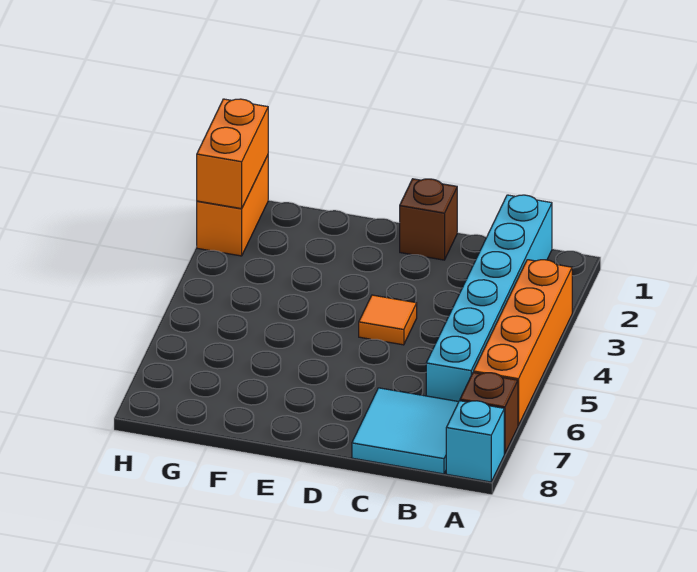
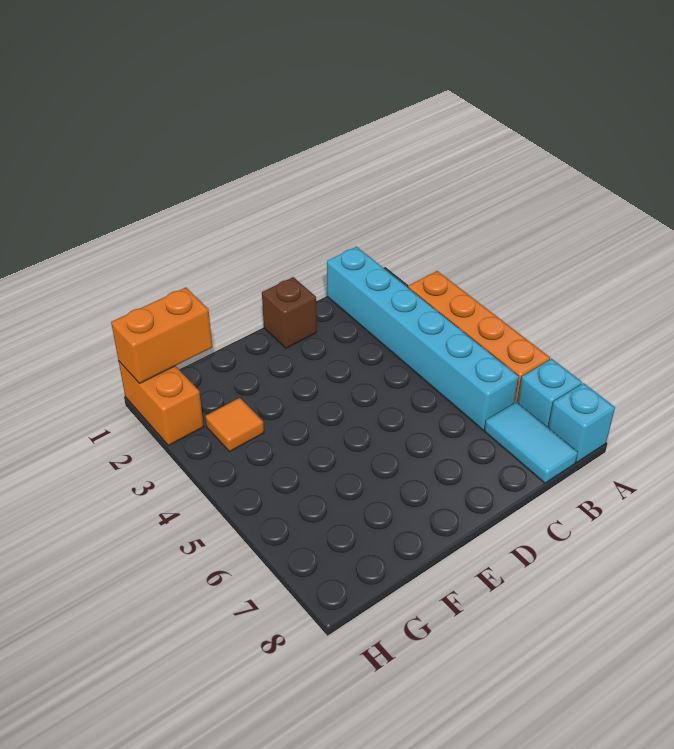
brown 1x1 brick [460,372,518,454] -> cyan 1x1 brick [518,359,582,427]
cyan 2x2 tile [352,388,458,474] -> cyan 1x2 tile [485,402,578,483]
orange 1x1 tile [359,295,417,345] -> orange 1x1 tile moved to [205,398,264,452]
orange 1x2 brick [197,99,268,209] -> orange 1x2 brick turned to [111,288,212,384]

